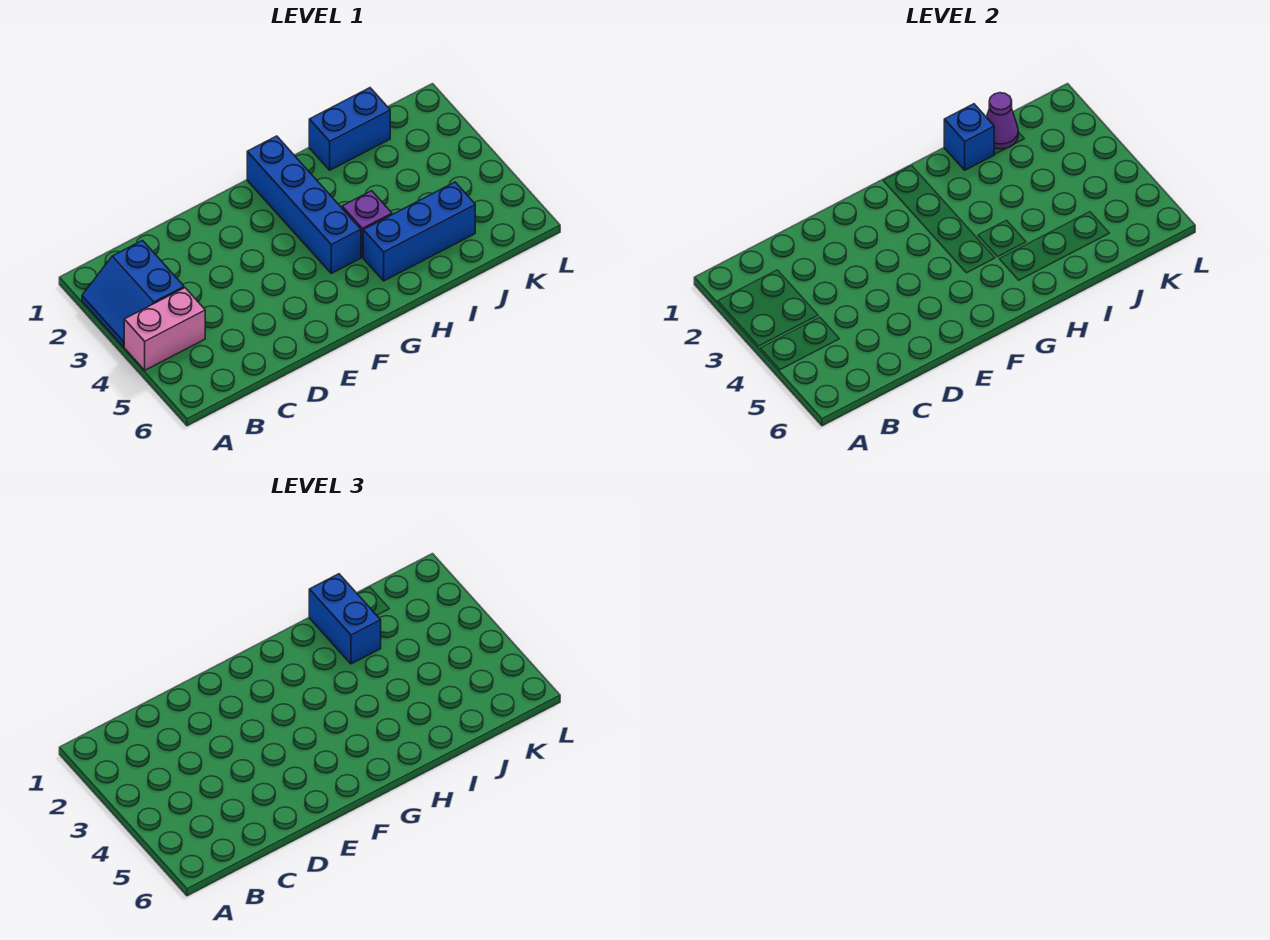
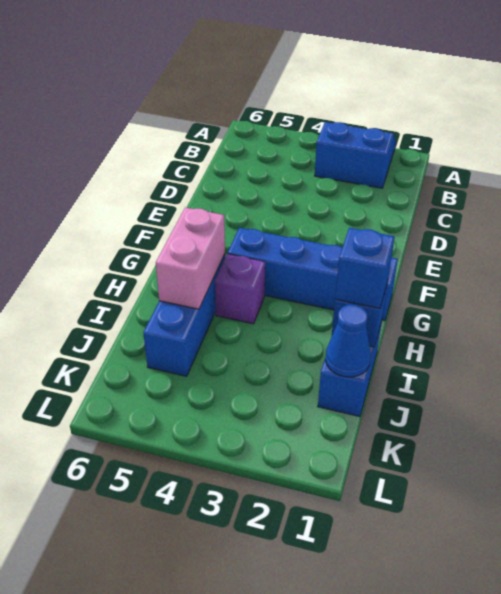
pink 1x2 brick [124,288,205,370] -> pink 1x2 brick moved to [156,207,225,309]
blue 1x2 brick [309,574,381,664] -> blue 1x1 brick [335,228,394,308]
purple 1x1 cone [987,93,1018,149] -> blue 1x1 cone [325,304,371,377]

